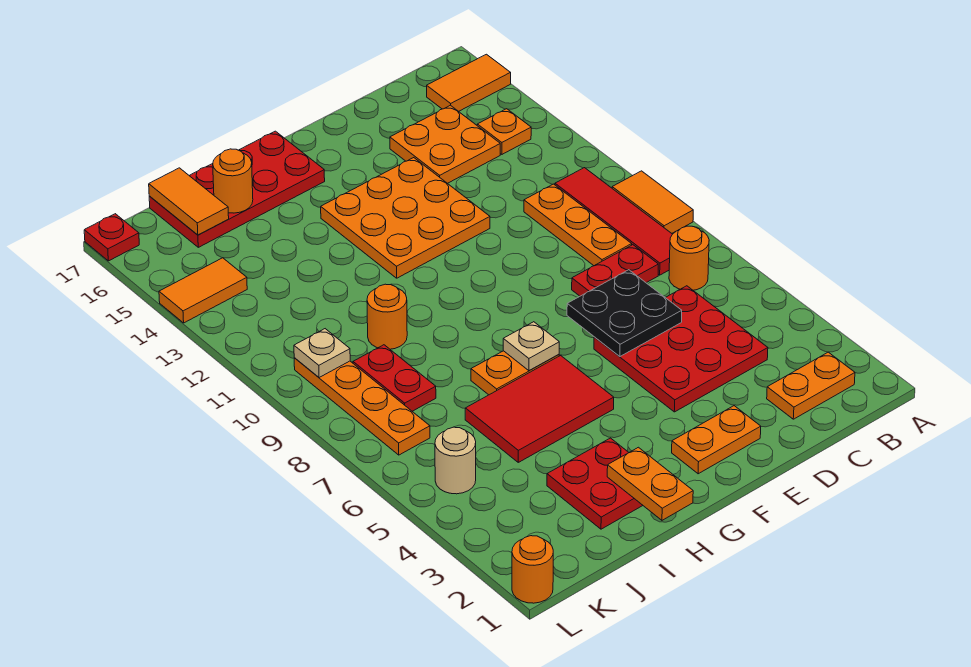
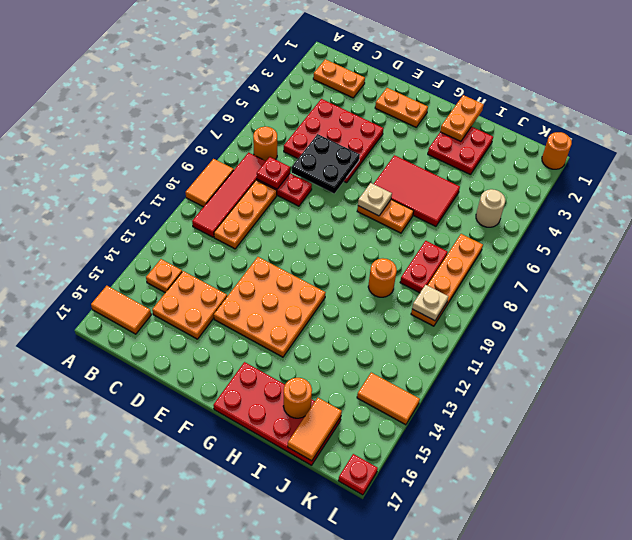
none -> red 1x1 plate [257,157,290,189]

